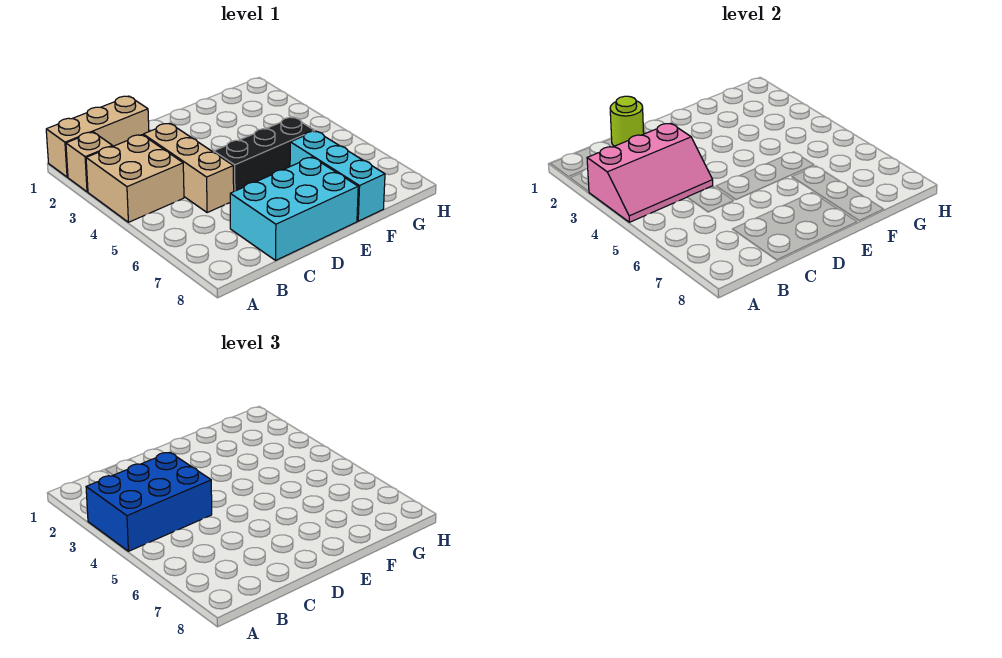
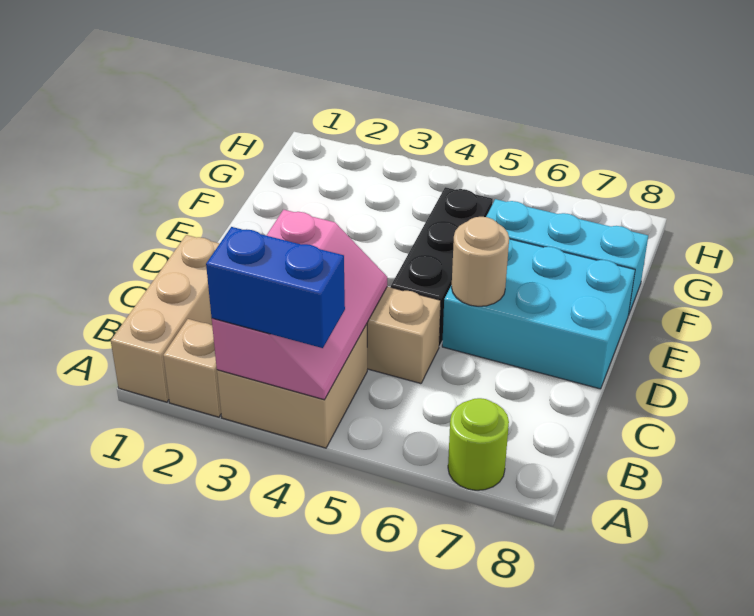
blue 2x3 brick [86,452,212,551] -> blue 1x2 brick [206,227,345,348]
lime 1x1 round brick [610,96,644,146] -> lime 1x1 round brick moved to [448,398,509,490]
cyan 2x3 brick [230,157,358,260] -> cyan 2x3 brick turned to [442,239,635,389]
none -> tan 1x1 round brick [452,217,509,306]

